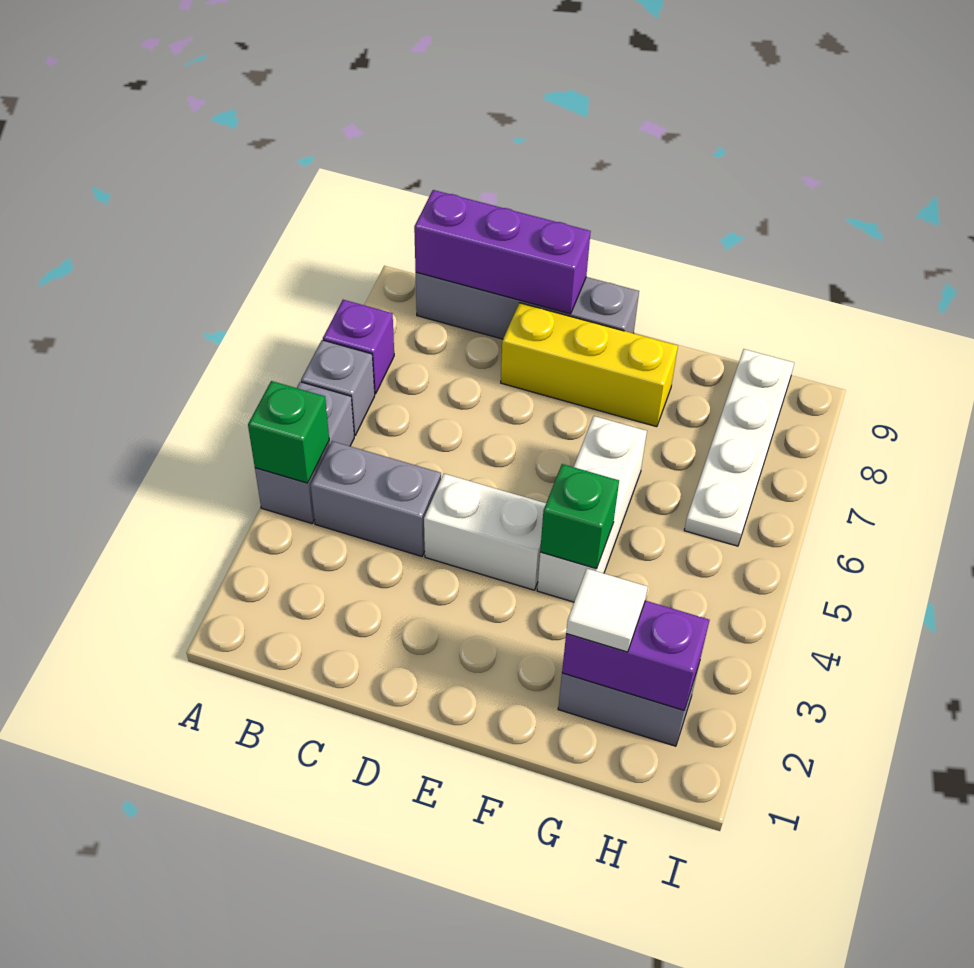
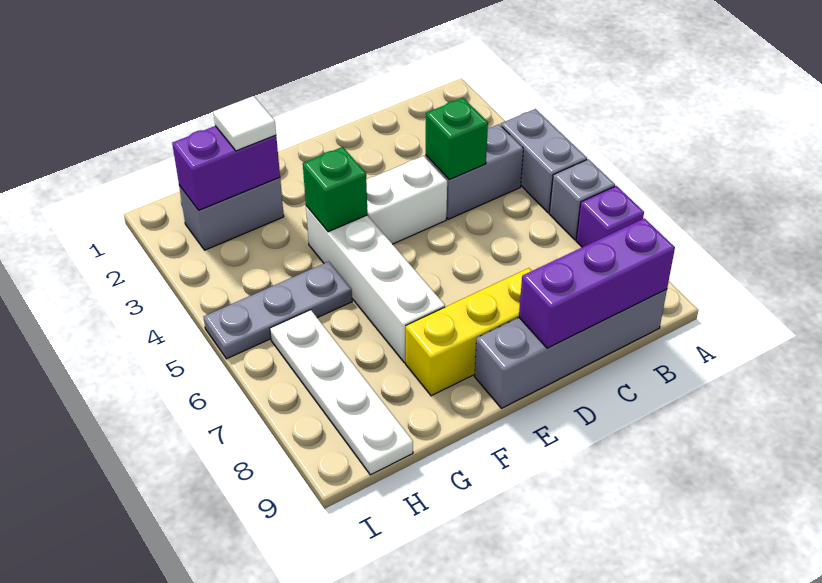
green 1x1 brick [248,381,329,483] -> green 1x1 brick moved to [426,98,488,179]
white 1x3 brick [537,416,647,602] -> white 1x4 brick [306,206,445,363]
none -> grey 1x3 plate [204,261,352,359]

